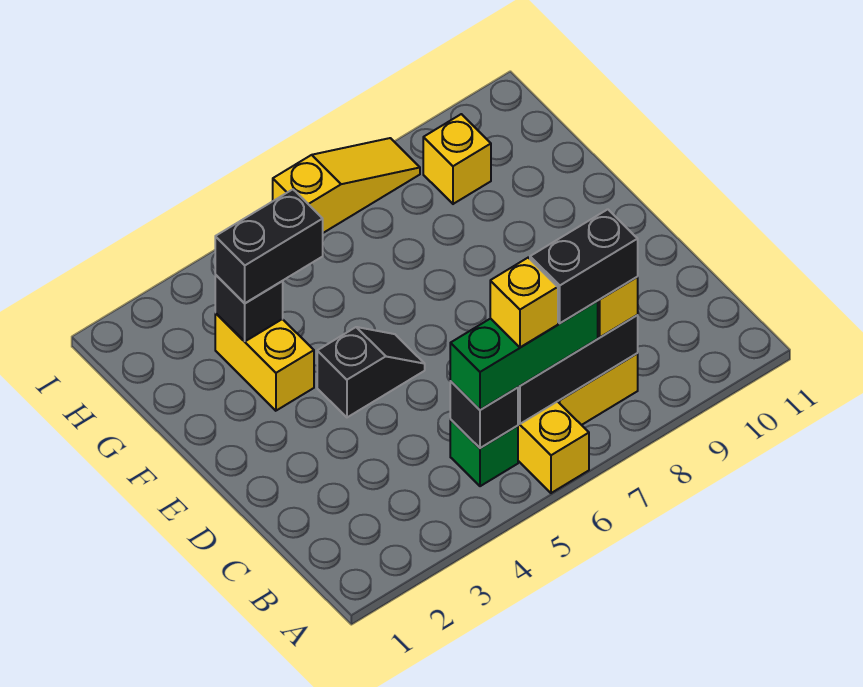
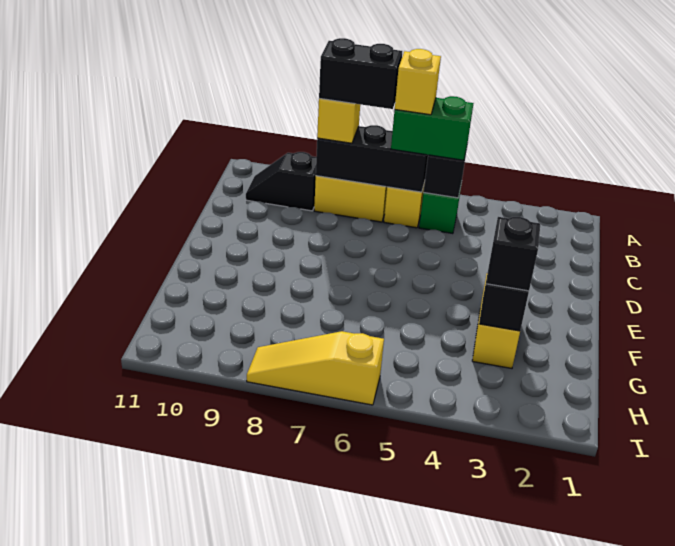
green 1x3 brick [450,301,598,410] -> green 1x2 brick [391,96,473,160]
black 1x2 slope [317,327,425,417] -> black 1x2 slope moved to [246,152,316,211]
black 1x2 brick [215,189,323,303] -> black 1x1 brick [486,217,540,291]
yellow 1x1 brick [423,114,491,204] -> none

